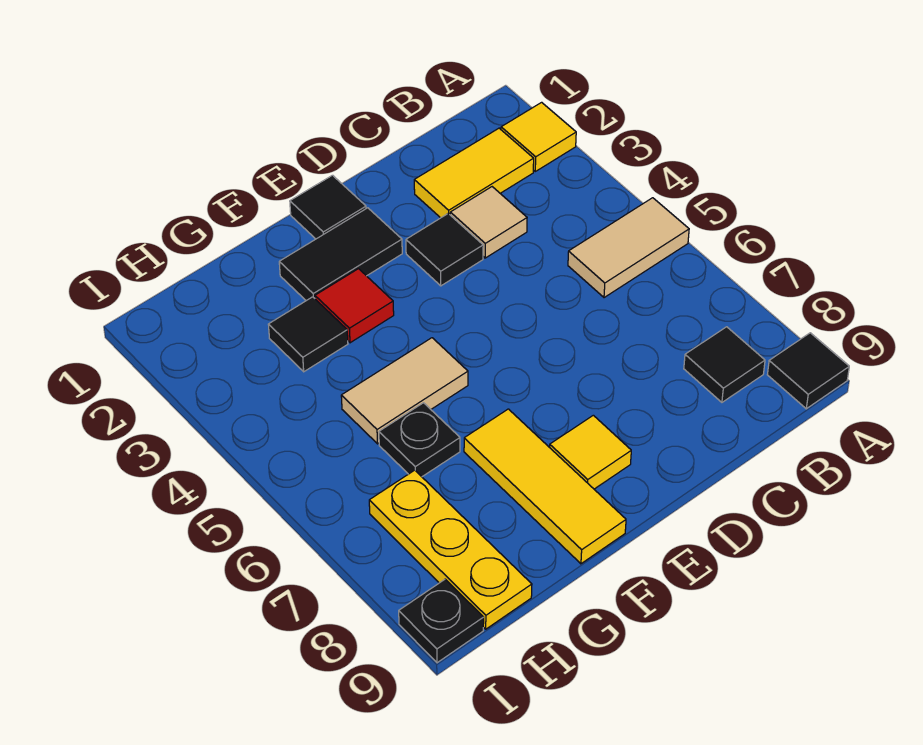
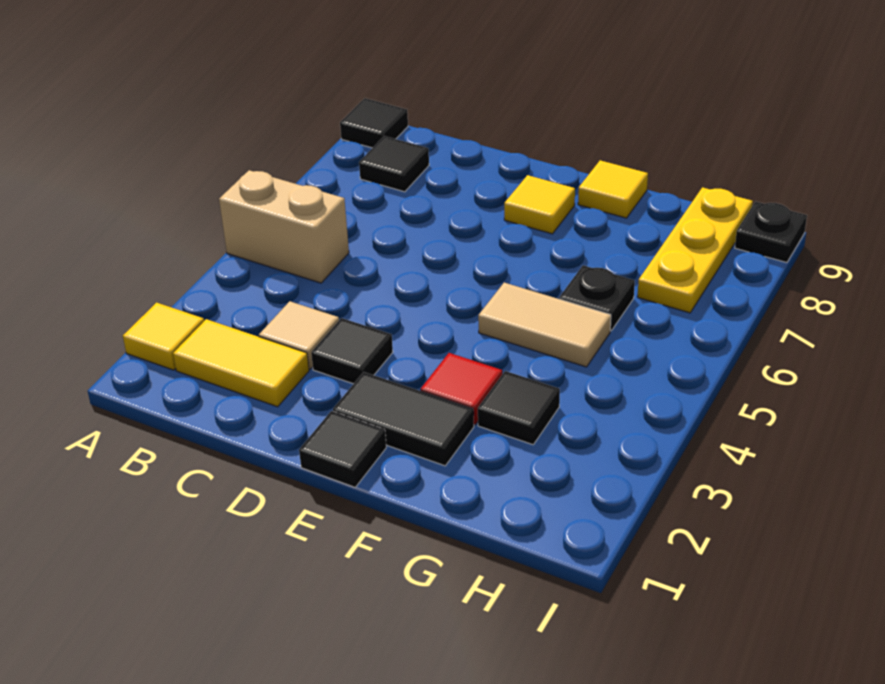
tan 1x2 tile [568,198,689,298] -> tan 1x2 brick [219,170,349,283]
yellow 1x3 tile [464,409,626,564] -> yellow 1x1 tile [578,160,648,218]

